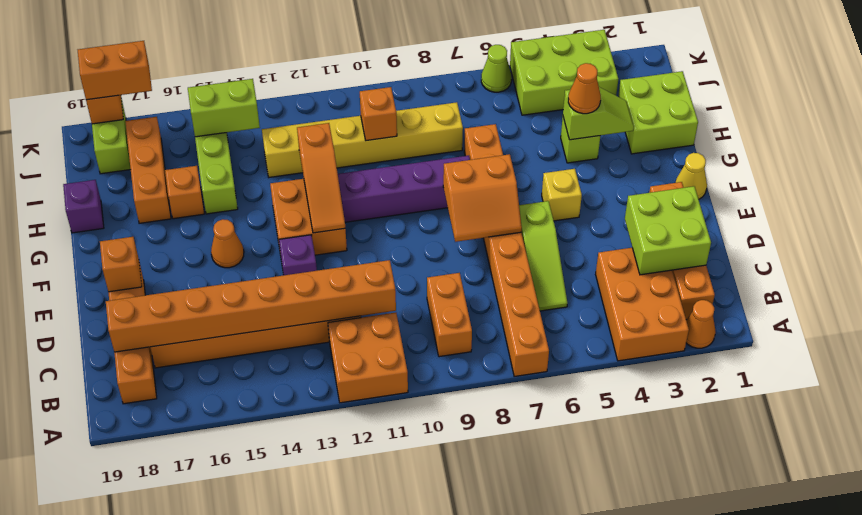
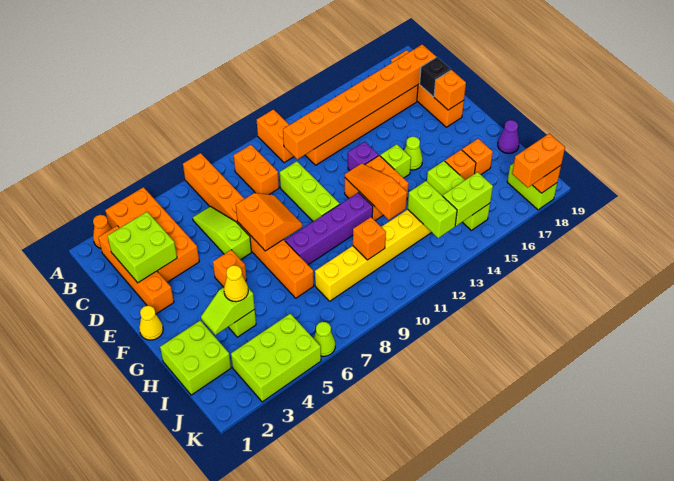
orange 2x3 brick [596,248,689,361] -> orange 2x4 brick [105,187,199,282]
orange 2x2 brick [328,313,408,403] -> orange 1x2 brick [257,109,294,163]
none -> lime 1x3 brick [280,161,340,221]
none -> black 1x1 brick [420,57,451,97]
orange 2x2 slope [443,154,522,242] -> orange 2x2 slope turned to [236,193,302,251]
yellow 1x1 brick [542,169,582,221] -> orange 1x1 brick [213,250,247,287]
none -> lime 1x1 brick [380,144,411,178]
orange 1x1 cone [211,219,244,268] -> lime 1x1 cone [404,137,423,170]
orange 1x1 cone [568,63,601,114] -> yellow 1x1 cone [224,265,248,302]
orange 1x3 brick [125,117,171,223] -> orange 1x1 brick [462,139,493,174]
purple 1x1 brick [63,180,104,233] -> purple 1x1 cone [498,120,519,153]
none -> lime 1x2 brick [408,181,457,238]

